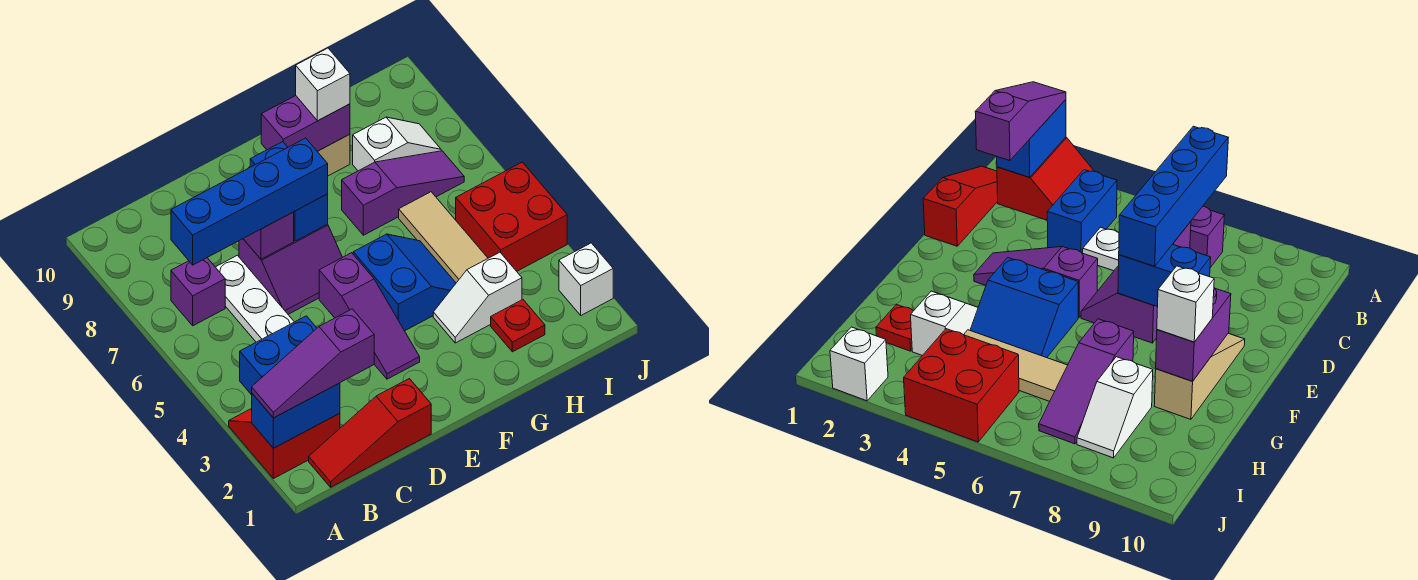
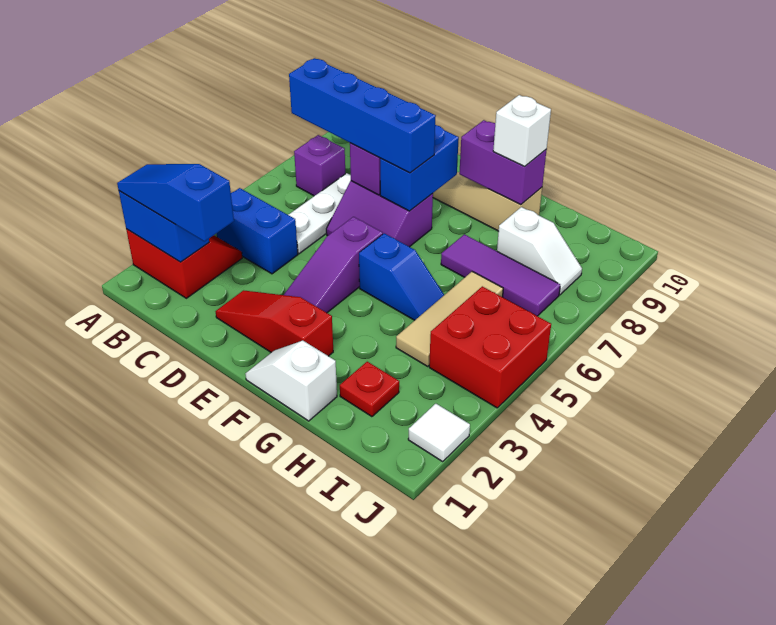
purple 1x3 slope [252,309,374,418] -> blue 1x3 slope [117,164,234,241]
red 1x3 slope [309,379,431,487] -> red 1x3 slope moved to [215,290,333,356]
blue 2x2 slope [353,234,456,331] -> blue 1x2 slope [359,233,444,320]
white 1x2 slope [433,252,522,343] -> white 1x2 slope moved to [245,341,337,421]
purple 1x3 slope [342,151,464,235] -> purple 1x3 tile [441,234,560,316]
white 1x1 brick [559,243,613,315] -> white 1x1 tile [408,404,470,462]

